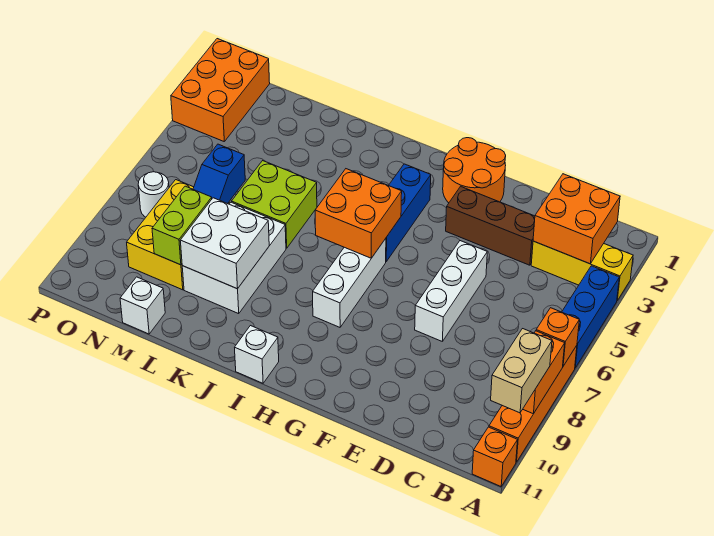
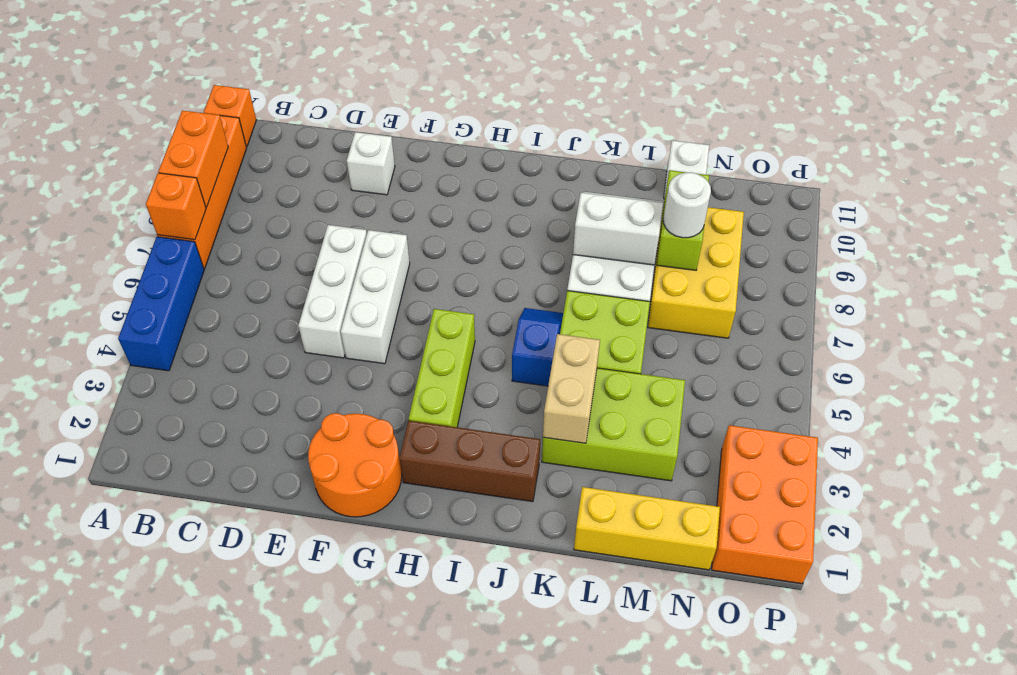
yellow 1x3 brick [531,241,633,300] -> yellow 1x3 brick moved to [574,487,720,570]
tan 1x2 brick [491,329,552,413] -> tan 1x2 brick moved to [543,334,600,443]
orange 2x2 brick [533,174,620,264] -> none
brown 1x3 brick [446,186,535,265] -> brown 1x3 brick moved to [399,420,540,502]
blue 1x3 brick [386,164,431,261] -> lime 1x3 brick [409,309,475,427]
orange 2x2 brick [315,169,402,258] -> none
white 1x3 brick [313,239,386,327] -> white 1x3 brick moved to [341,230,410,364]
white 1x1 brick [235,326,279,383] -> white 1x1 brick moved to [347,132,395,195]
none -> lime 2x3 brick [542,368,685,481]
white 2x2 brick [180,198,269,289] -> white 1x2 brick [573,193,663,265]
blue 1x2 slope [193,144,245,204] -> blue 1x2 slope moved to [512,308,563,386]
white 1x1 round brick [138,172,169,217] -> white 1x1 round brick moved to [663,173,711,238]

